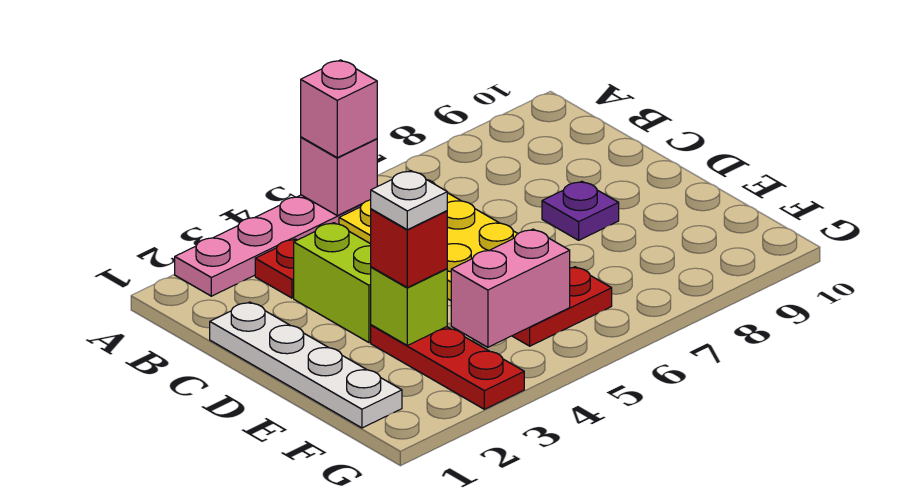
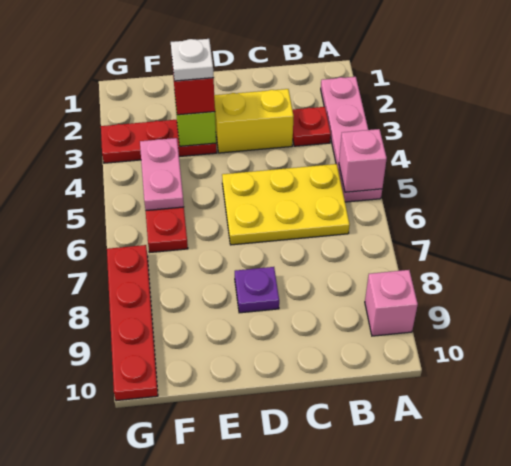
pink 1x1 brick [301,60,377,158] -> pink 1x1 brick moved to [365,270,418,336]
white 1x4 plate [210,302,402,428] -> none
lime 1x2 brick [294,223,371,343] -> yellow 1x2 brick [214,89,294,153]
pink 1x2 brick [451,229,570,347] -> pink 1x2 plate [140,138,184,210]
none -> red 1x4 plate [107,245,158,401]

